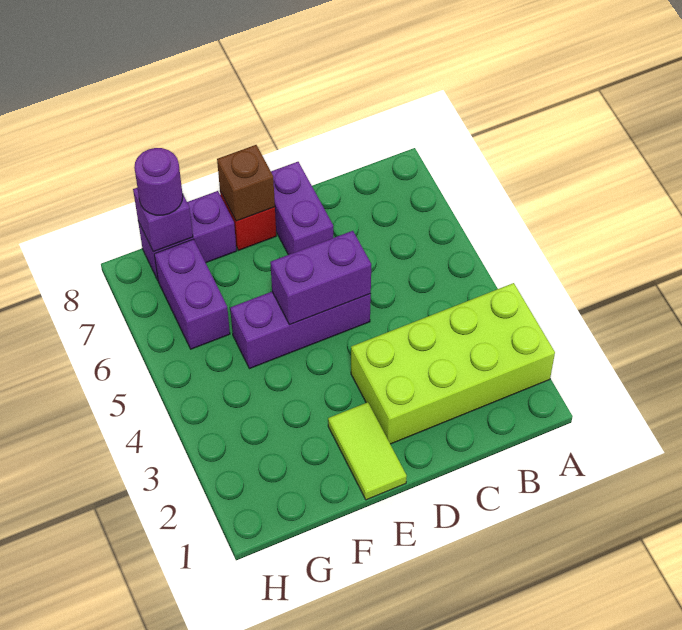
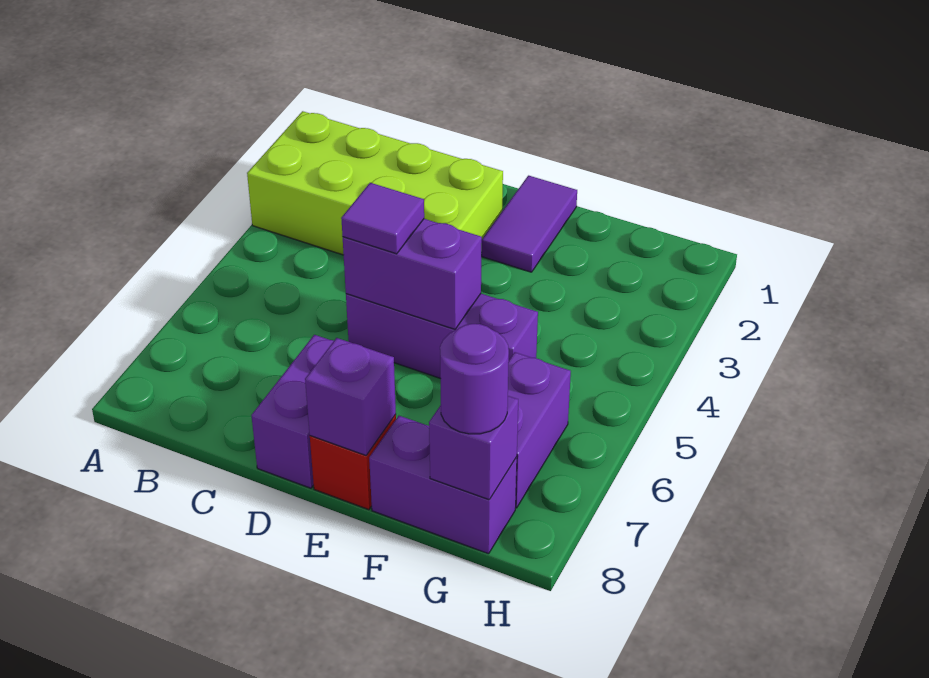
none -> purple 1x1 tile [341,183,424,254]
lime 1x2 tile [328,402,407,500] -> purple 1x2 tile [481,176,577,272]
brown 1x1 brick [217,145,275,221] -> purple 1x1 brick [305,338,396,455]

